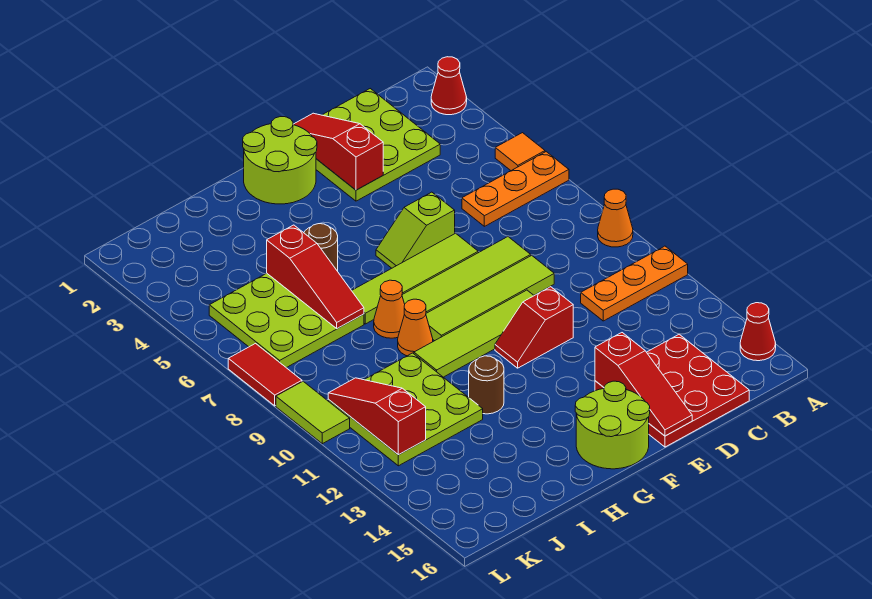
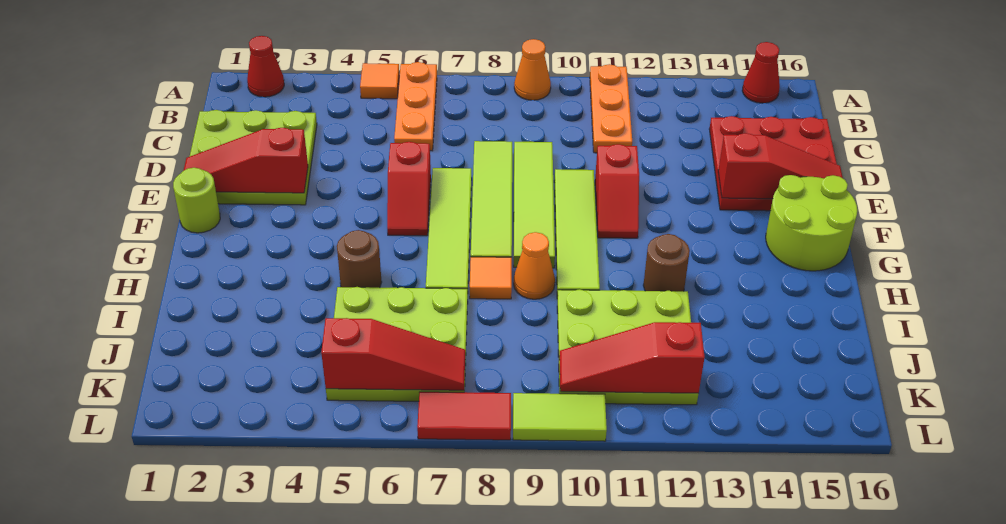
lime 1x2 slope [376,192,455,268] -> red 1x2 slope [387,142,431,236]
lime 2x2 round brick [243,117,317,204] -> lime 1x1 round brick [173,168,220,233]
orange 1x1 cone [374,280,405,338] -> orange 1x1 tile [470,257,512,299]
red 1x3 slope [267,225,364,329] -> red 1x3 slope moved to [321,318,465,390]

